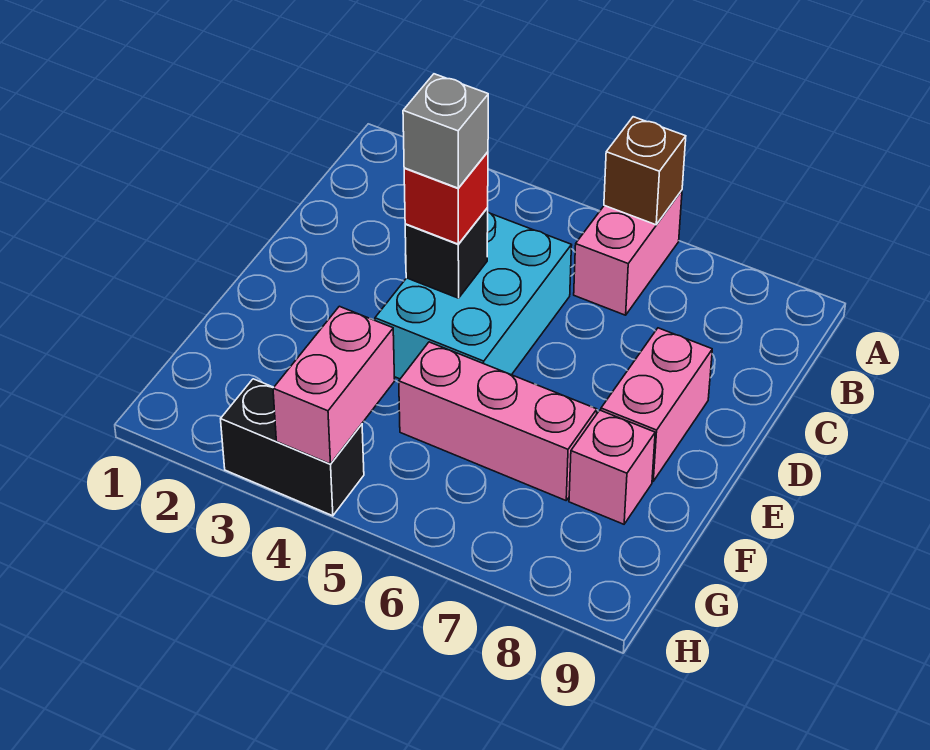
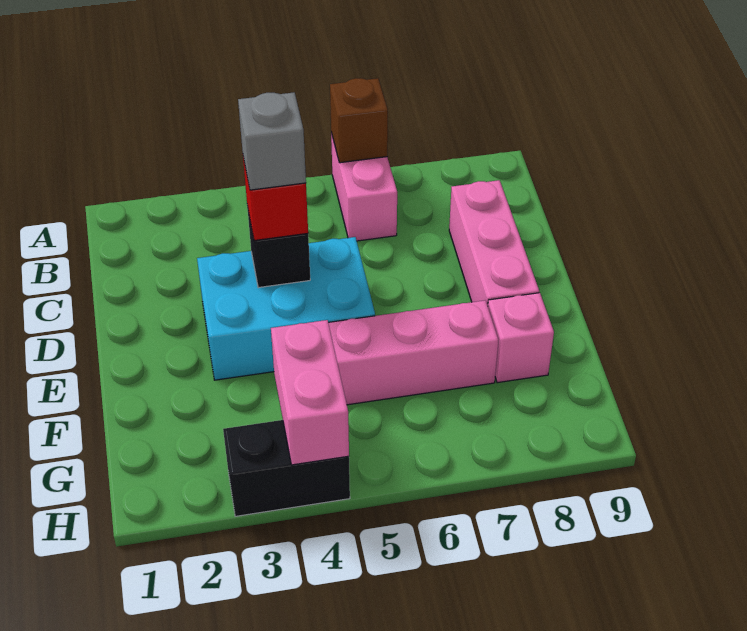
cyan 2x3 brick [375,212,572,379] -> cyan 2x3 brick turned to [197,237,375,380]
pink 1x2 brick [601,328,712,481] -> pink 1x3 brick [449,180,539,306]

